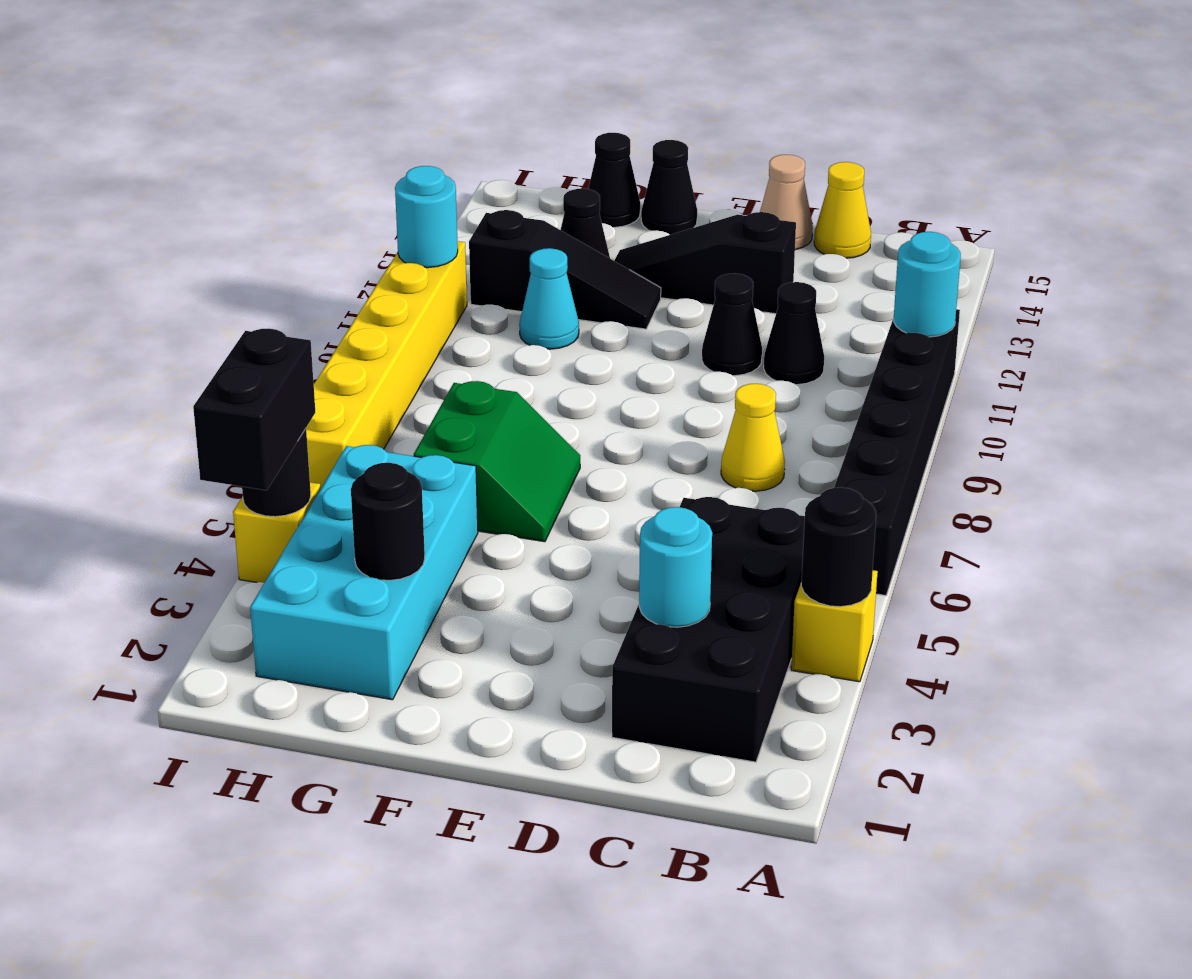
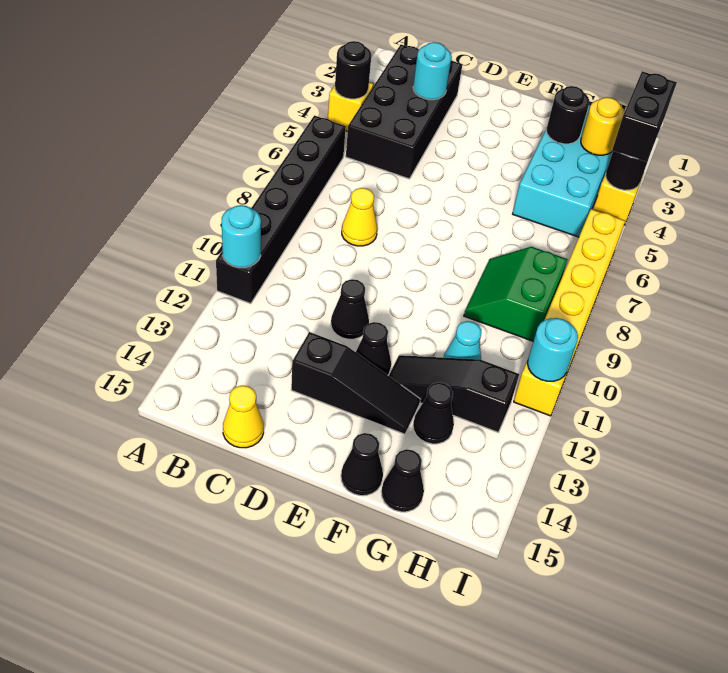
black 1x1 cone [764,282,824,385] -> black 1x1 cone moved to [356,322,391,375]
tan 1x1 cone [760,155,813,250] -> none
green 2x2 slope [414,381,580,542] -> green 2x2 slope moved to [464,247,568,341]
none -> yellow 1x1 round brick [581,97,625,155]

